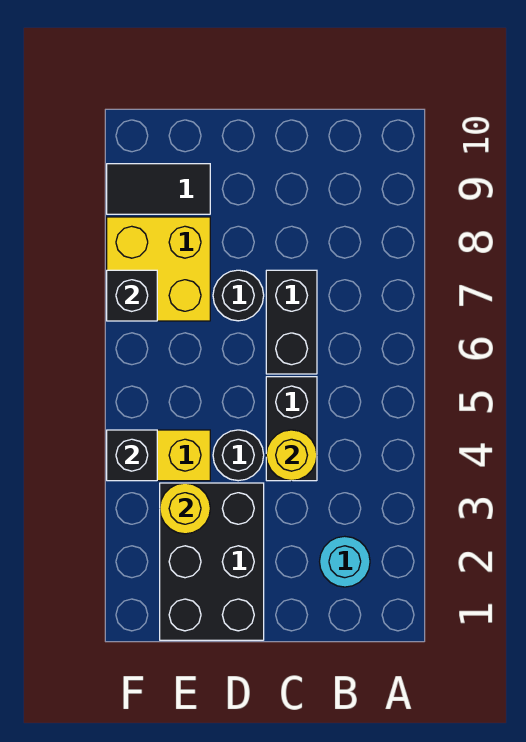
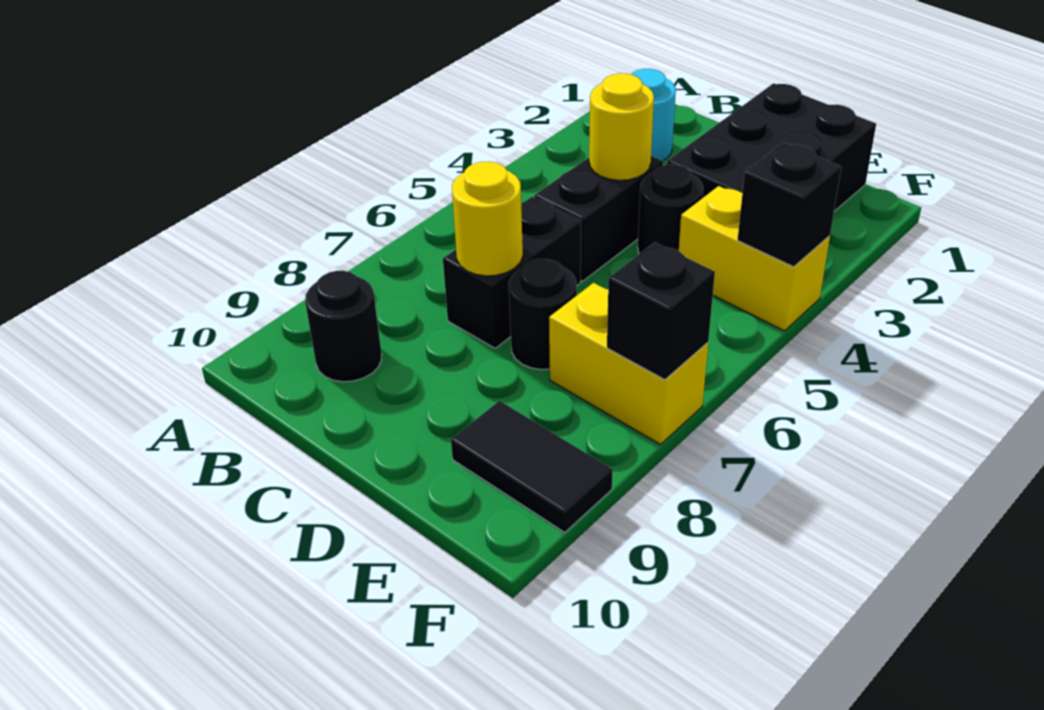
none -> black 1x1 round brick [305,271,382,382]
yellow 1x1 round brick [160,483,210,534] -> yellow 1x1 round brick moved to [452,162,523,276]
yellow 2x2 brick [107,217,210,321] -> yellow 1x2 brick [549,283,708,444]

